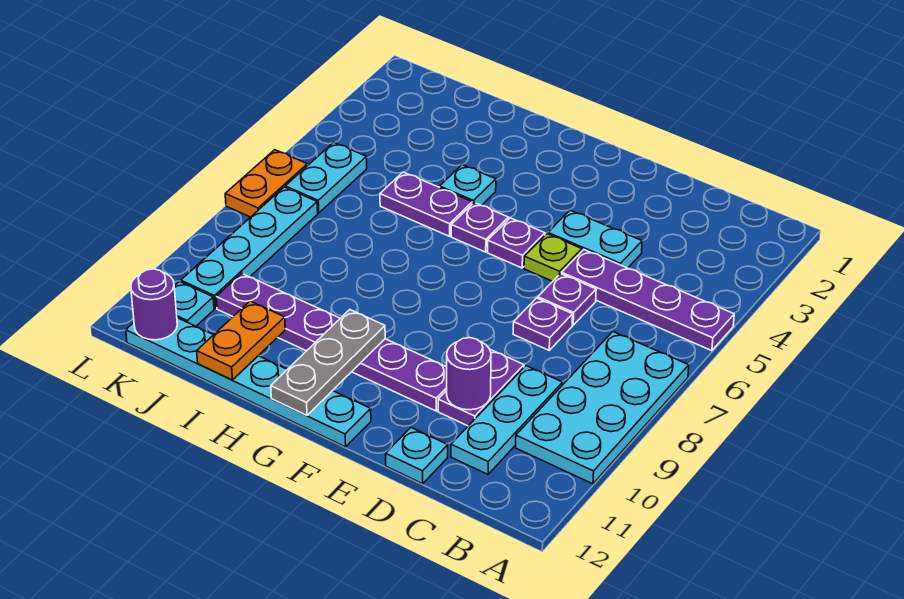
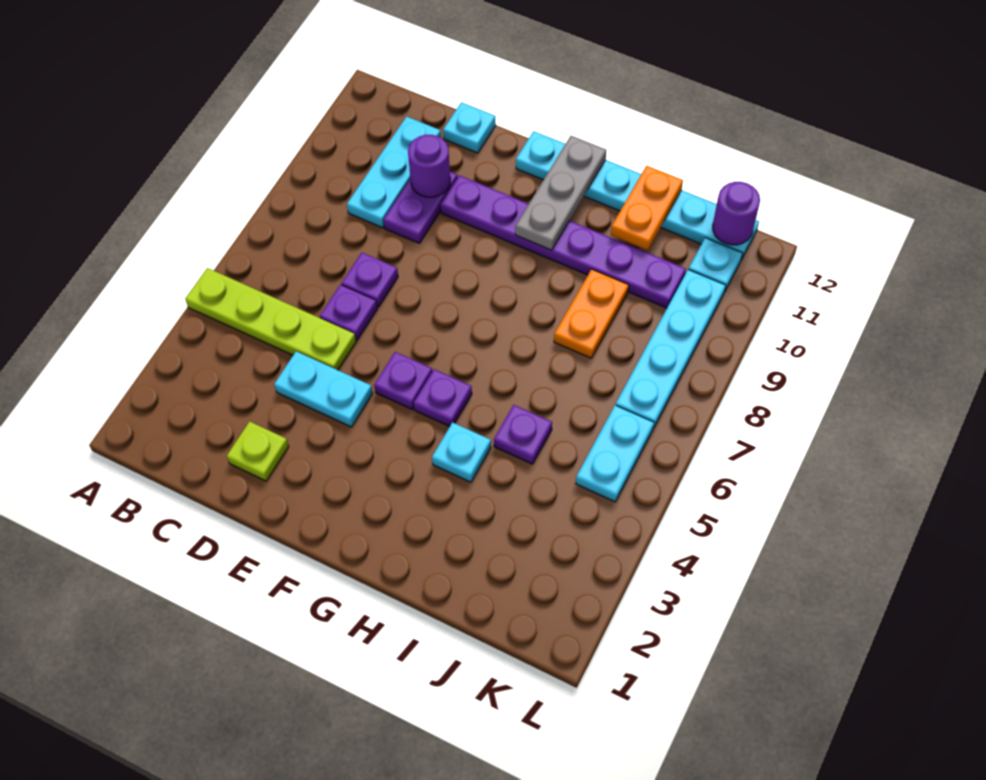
purple 1x4 plate [562,250,734,351] -> lime 1x4 plate [185,268,356,370]
cyan 2x4 plate [516,332,689,484] -> none
lime 1x1 plate [524,234,582,281] -> lime 1x1 plate moved to [227,421,289,481]
purple 1x2 plate [380,172,472,236] -> purple 1x1 plate [494,405,552,464]
orange 1x2 plate [225,150,307,217] -> orange 1x2 plate moved to [554,269,629,358]

